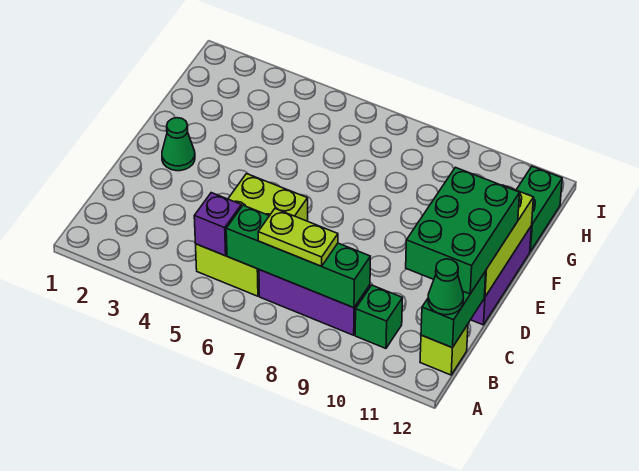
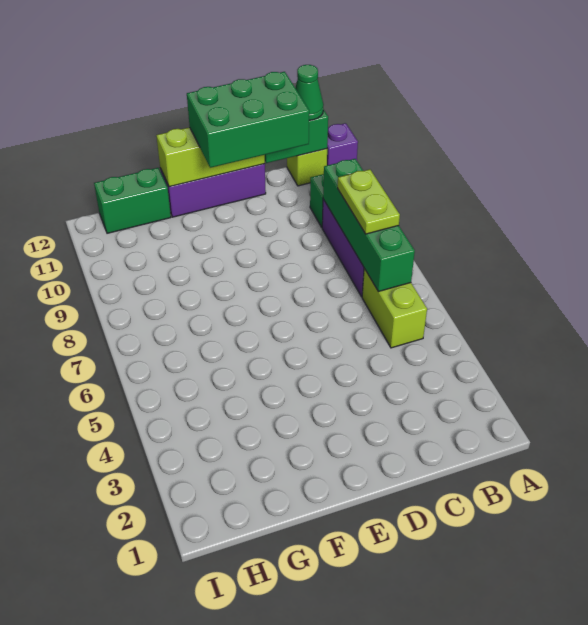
lime 2x3 brick [196,174,308,296] -> lime 1x2 brick [362,269,427,348]
purple 1x1 brick [194,193,241,256] -> purple 1x1 brick moved to [327,123,358,165]
green 1x1 cone [162,118,195,171] -> none

